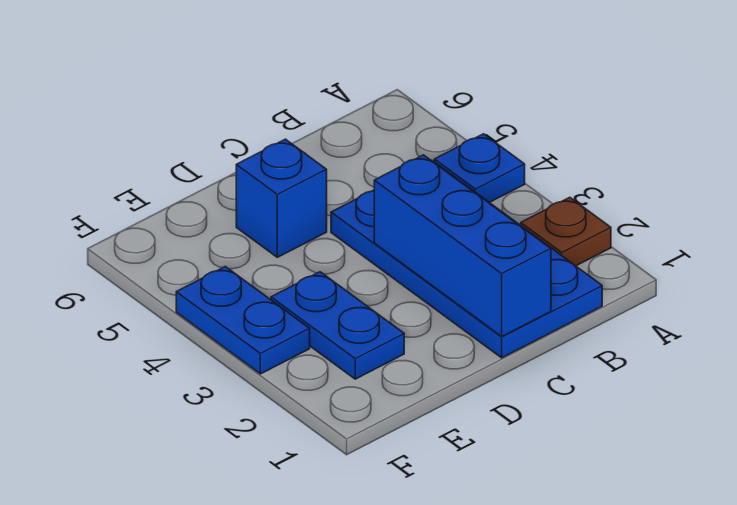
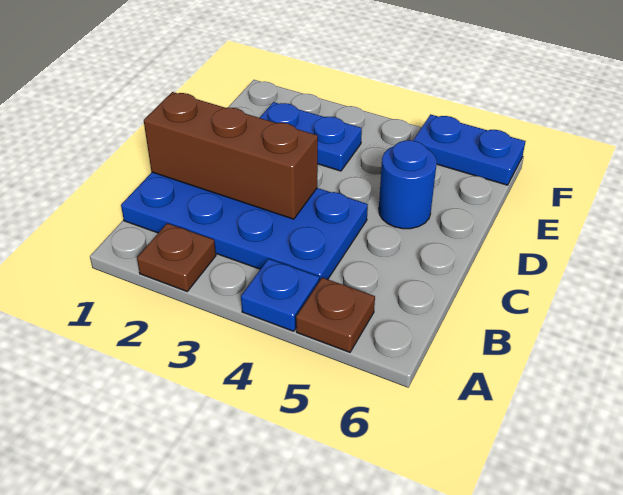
none -> brown 1x1 plate [296,278,375,352]
blue 1x3 brick [374,155,551,336] -> brown 1x3 brick [144,92,318,219]
blue 1x1 brick [236,139,327,257] -> blue 1x1 round brick [379,140,437,229]
blue 1x2 plate [176,266,310,374] -> blue 1x2 plate moved to [413,114,525,185]

